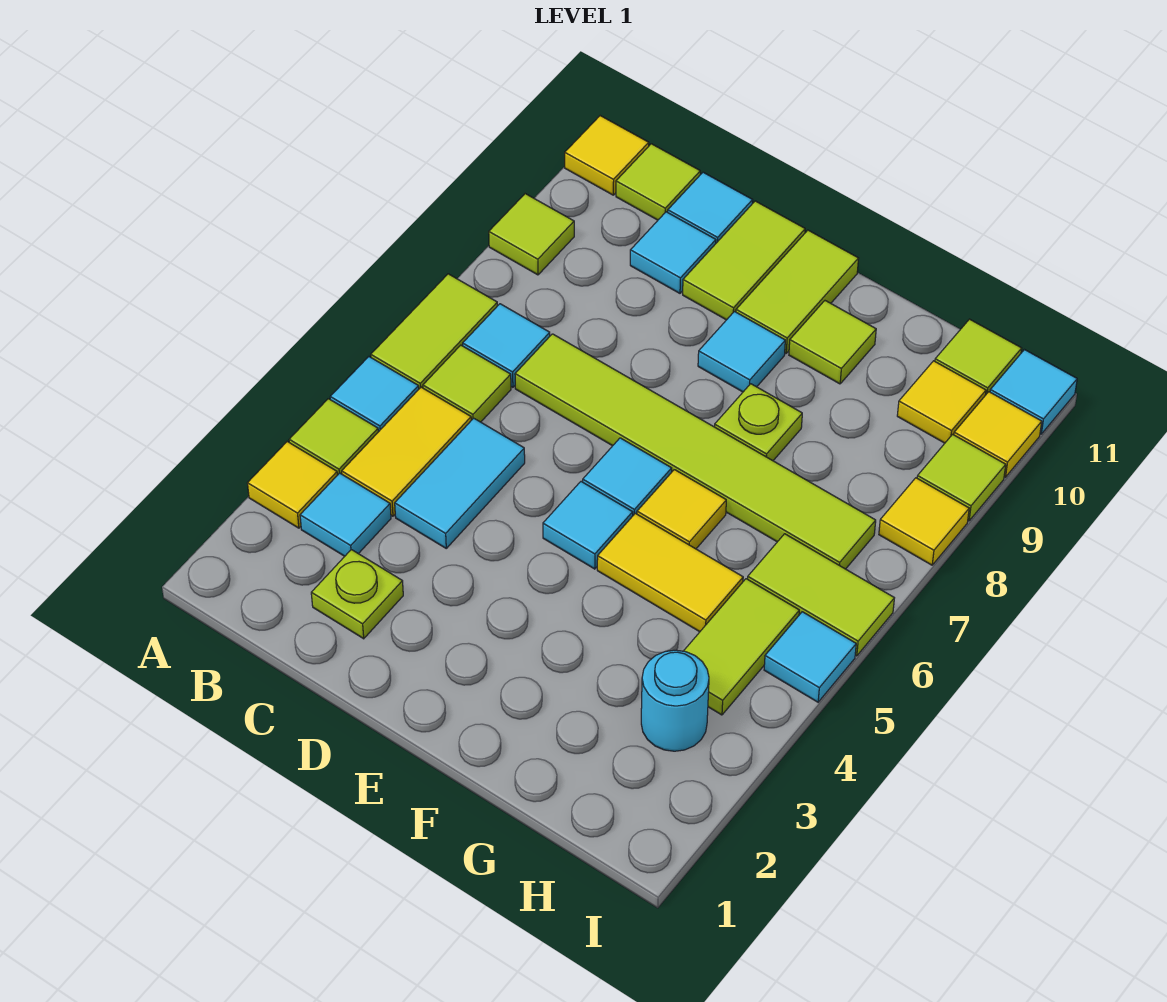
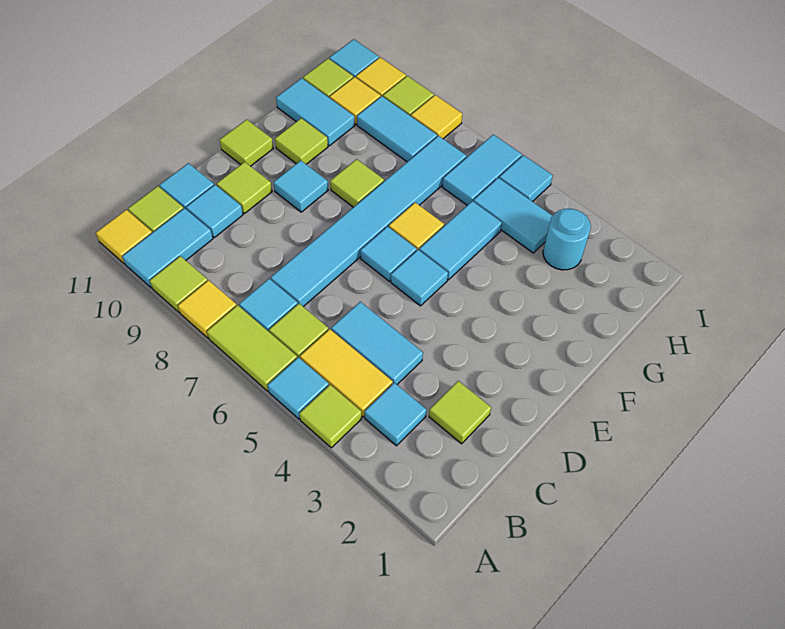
yellow 1x1 tile [248,442,337,528] -> yellow 1x1 tile moved to [178,280,237,338]
none -> cyan 1x2 tile [122,208,213,288]
lime 1x1 plate [311,550,403,639] -> lime 1x1 tile [429,381,491,444]
lime 1x6 tile [515,334,876,569] -> cyan 1x6 tile [271,136,466,307]
lime 1x2 tile [683,201,805,320] -> lime 1x1 tile [217,162,272,214]
lime 1x2 tile [736,230,859,353] -> lime 1x1 tile [220,119,273,166]
yellow 1x2 tile [597,513,743,632] -> cyan 1x2 tile [419,201,502,280]
lime 1x1 plate [714,384,802,461] -> lime 1x1 tile [330,159,384,207]
none -> cyan 1x2 tile [276,78,355,146]
lime 1x2 tile [684,579,799,715] -> cyan 1x2 tile [473,178,552,253]
lime 1x2 tile [748,534,894,656] -> cyan 1x2 tile [443,135,522,205]
none -> cyan 1x2 tile [357,96,437,162]

